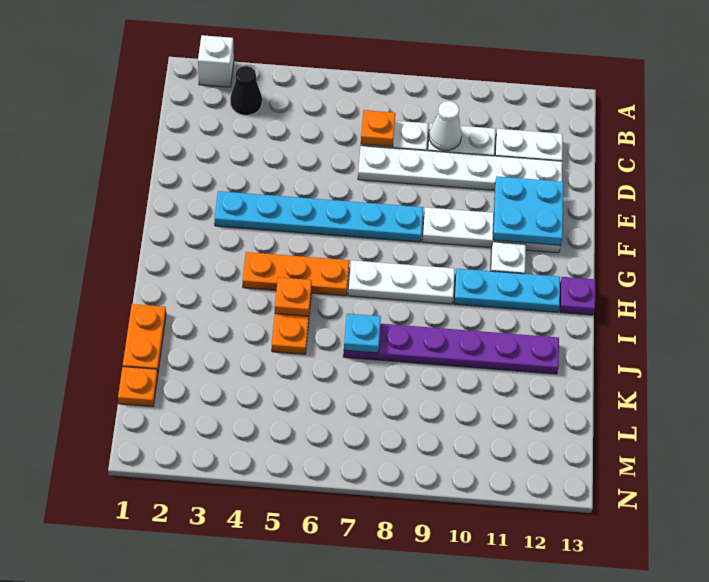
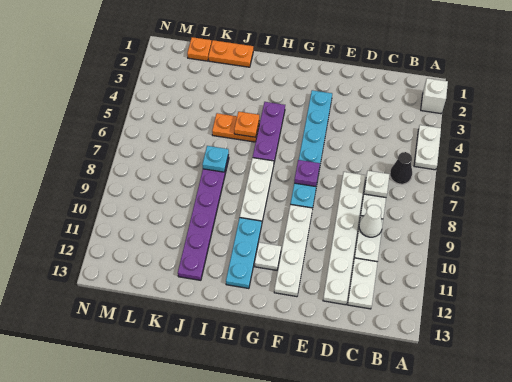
none -> white 1x2 plate [414,125,441,170]
black 1x1 cone [230,66,262,115] -> black 1x1 cone moved to [390,152,412,184]
orange 1x1 plate [361,110,395,147] -> white 1x1 plate [364,171,390,198]
cyan 2x2 plate [493,176,563,246] -> none
orange 1x3 plate [243,252,349,296] -> purple 1x3 plate [253,102,285,162]
purple 1x1 plate [560,277,595,315] -> purple 1x1 plate moved to [294,160,320,187]

